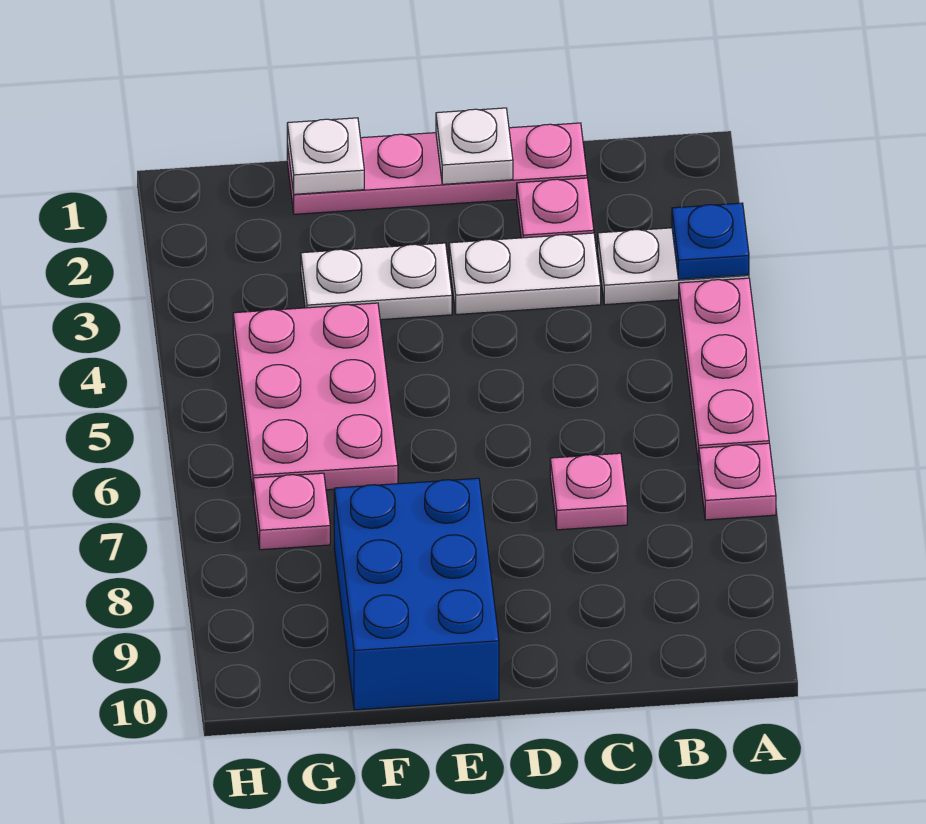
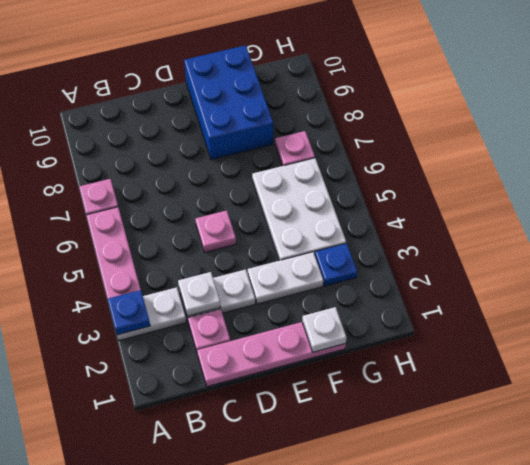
pink 1x1 plate [550,453,627,530] -> pink 1x1 plate moved to [195,211,236,252]
white 1x1 plate [436,108,513,184] -> white 1x1 plate moved to [178,272,221,316]
pink 2x3 plate [233,303,398,491] -> white 2x3 plate [252,158,346,261]
none -> blue 1x1 plate [315,243,357,286]

